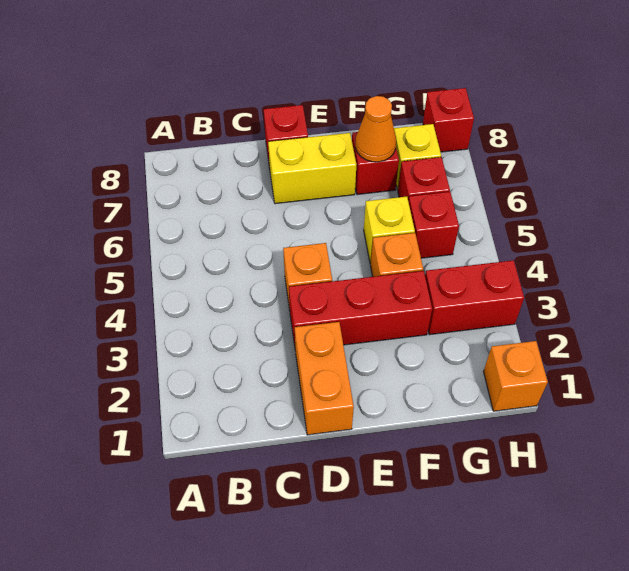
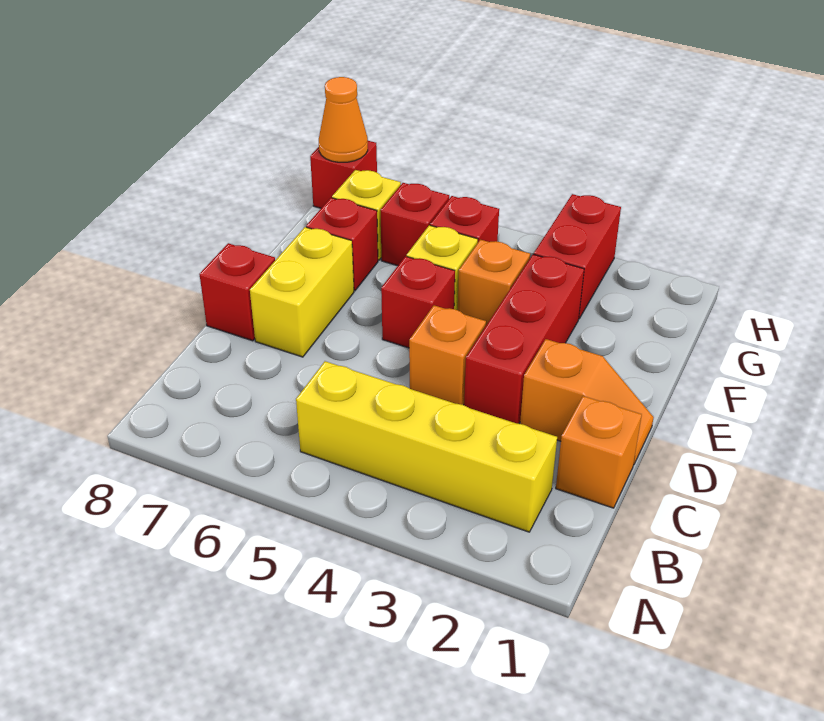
none -> yellow 1x4 brick [296,361,557,532]
orange 1x2 brick [295,322,354,435] -> orange 1x2 slope [520,339,654,465]
none -> red 1x1 brick [381,256,455,348]
orange 1x1 cone [355,96,396,162] -> orange 1x1 cone moved to [319,77,368,162]
orange 1x1 brick [484,341,548,411] -> orange 1x1 brick moved to [556,396,642,508]

